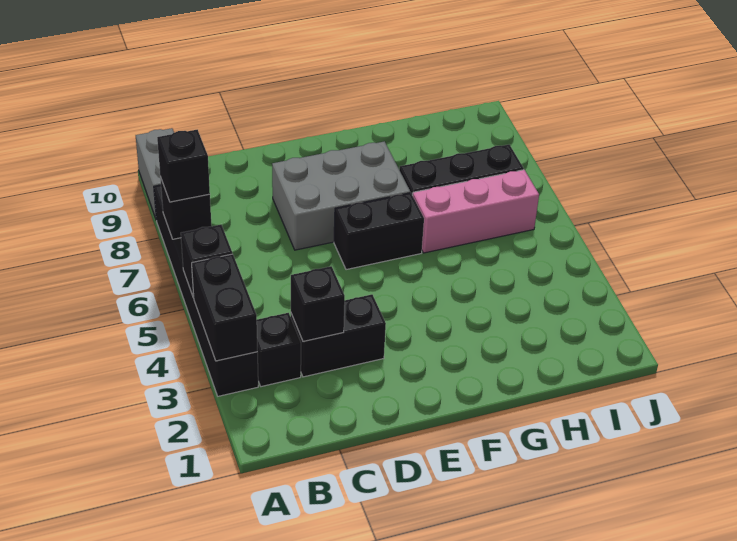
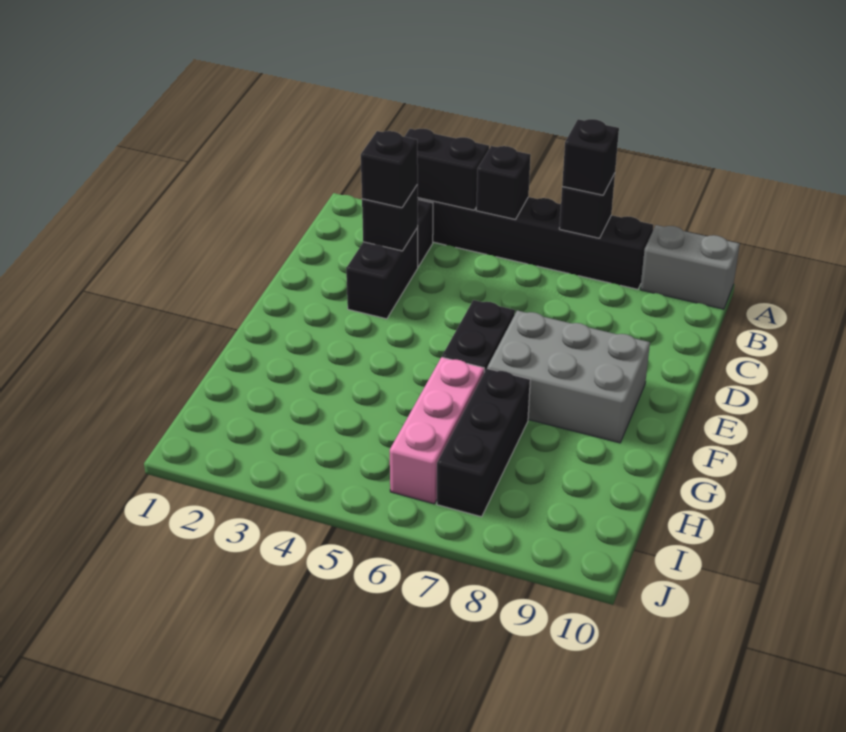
none -> black 1x1 brick [361,131,418,208]
grey 2x3 brick [272,141,410,250] -> grey 2x3 brick turned to [487,311,650,443]

